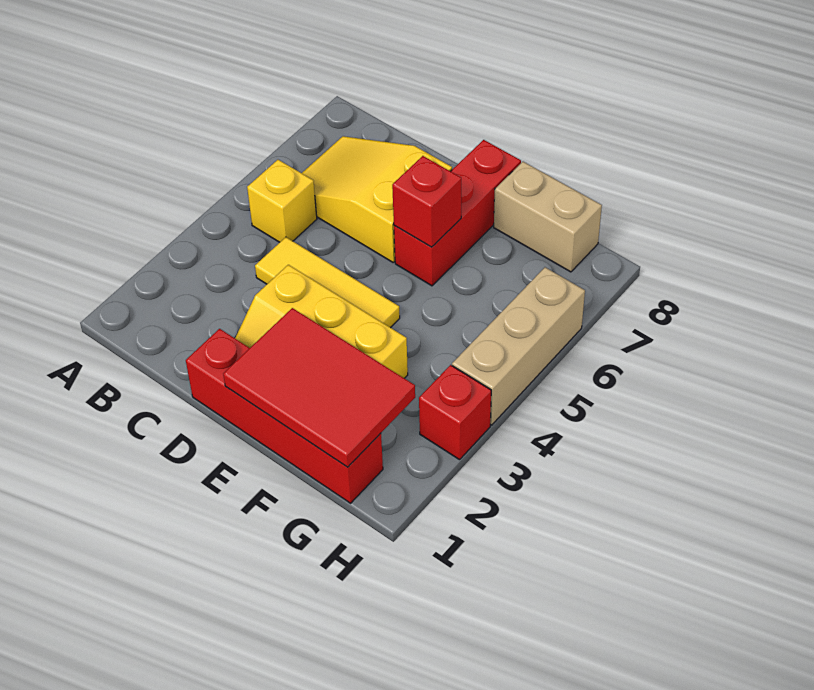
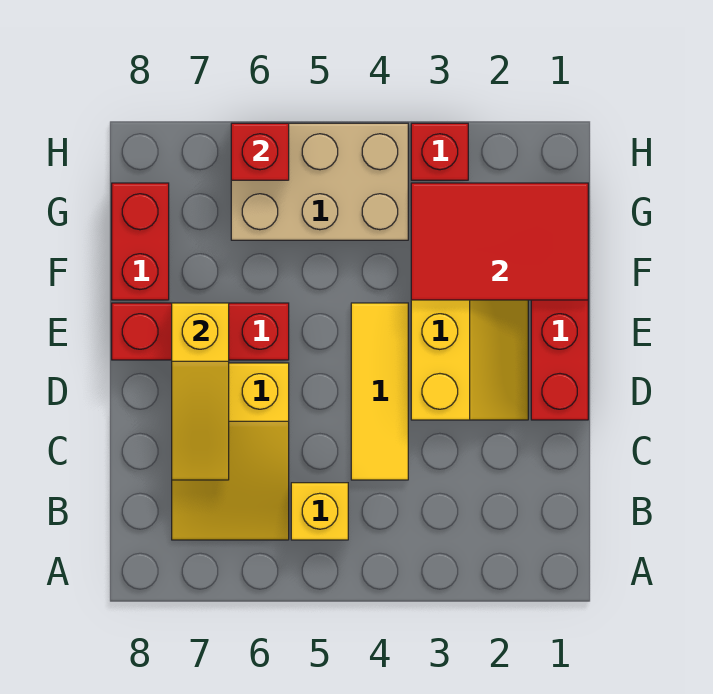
none -> yellow 1x3 slope [172,303,229,480]
red 2x3 tile [223,308,415,467] -> red 2x3 tile turned to [411,183,588,300]
red 1x1 brick [392,156,461,247] -> red 1x1 brick moved to [231,123,289,180]
tan 1x2 brick [494,162,602,272] -> red 1x2 brick [112,183,169,300]
tan 1x3 brick [452,267,585,425] -> tan 2x3 brick [231,123,408,240]

